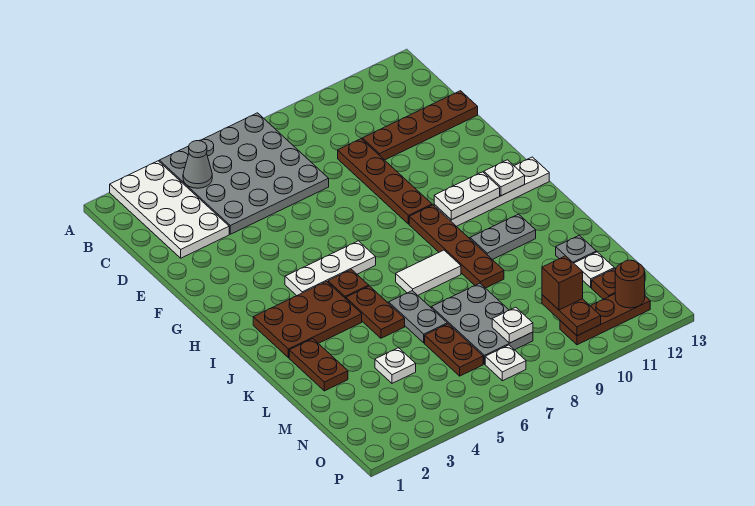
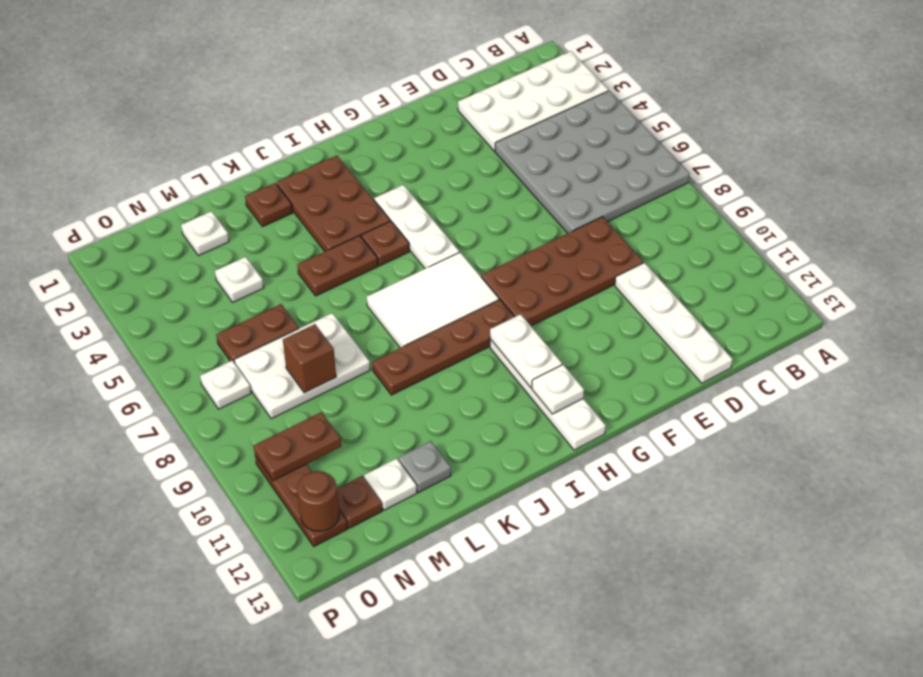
grey 1x1 cone [183,141,212,188] -> none
brown 1x4 plate [338,139,432,224] -> brown 2x4 plate [481,217,643,326]
brown 1x4 plate [362,91,478,160] -> white 1x4 plate [615,263,732,383]
white 1x2 tile [396,250,461,295] -> white 2x3 tile [367,252,499,348]
grey 1x2 plate [470,214,536,260] -> none
brown 1x2 plate [289,339,348,391] -> brown 1x1 plate [245,183,292,226]
grey 1x2 plate [389,291,447,343] -> none
grey 2x3 plate [431,283,533,364] -> white 2x3 plate [234,313,370,419]
white 1x1 plate [492,307,533,343] -> white 1x1 plate moved to [181,211,229,256]
brown 1x1 brick [542,256,583,310] -> brown 1x1 brick moved to [283,324,336,393]

